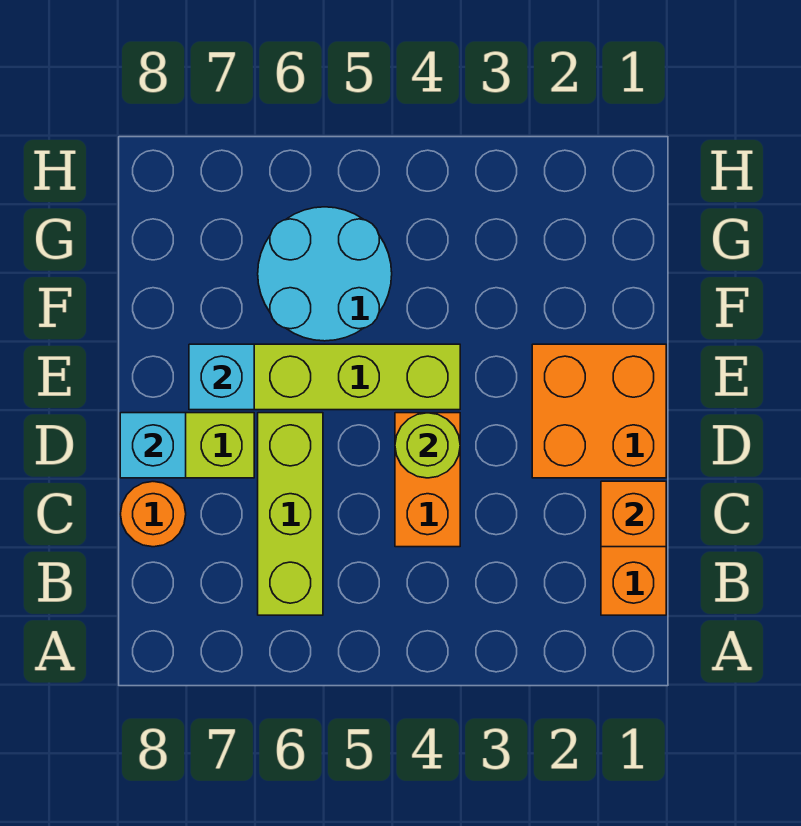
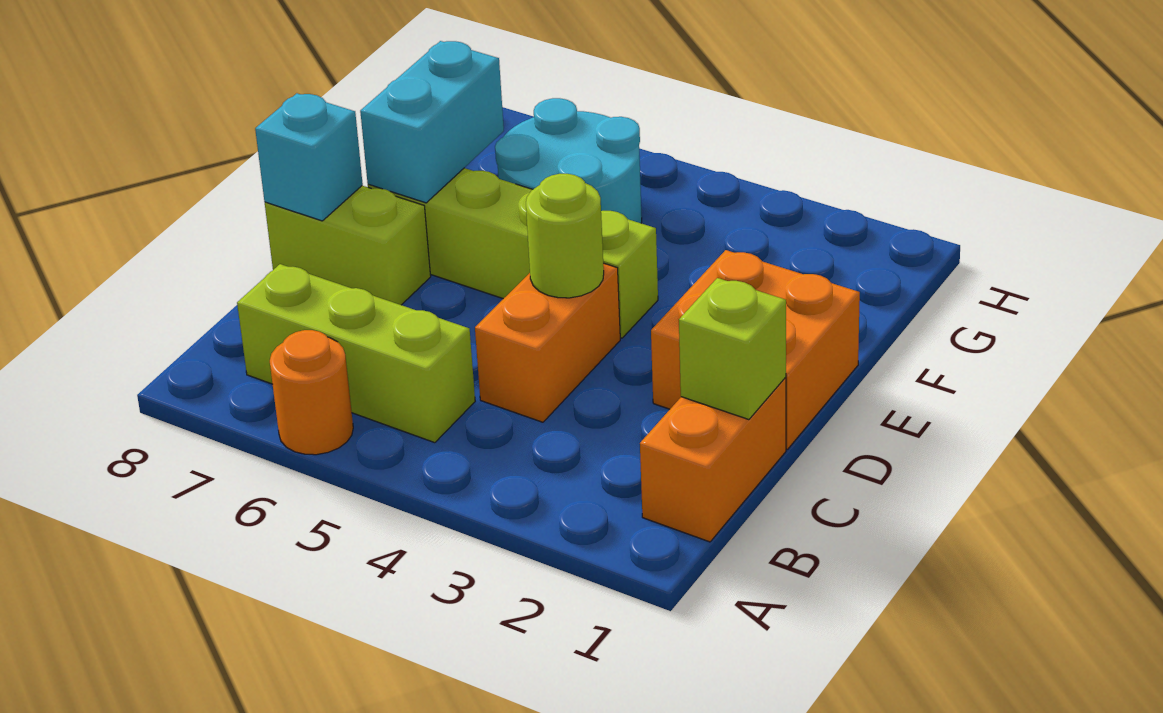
lime 1x3 brick [258,413,323,615] -> lime 1x3 brick turned to [237,264,475,443]
orange 1x1 brick [601,481,666,547] -> lime 1x1 brick [679,278,786,420]
orange 1x1 round brick [120,482,186,547] -> orange 1x1 round brick moved to [270,330,353,455]
cyan 1x1 brick [189,344,254,410] -> cyan 1x2 brick [360,41,504,203]

